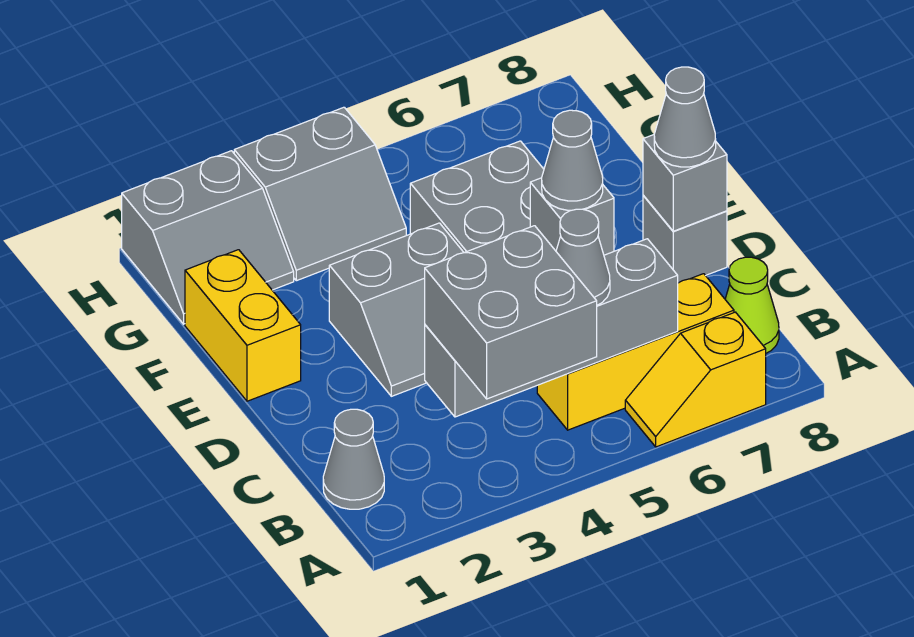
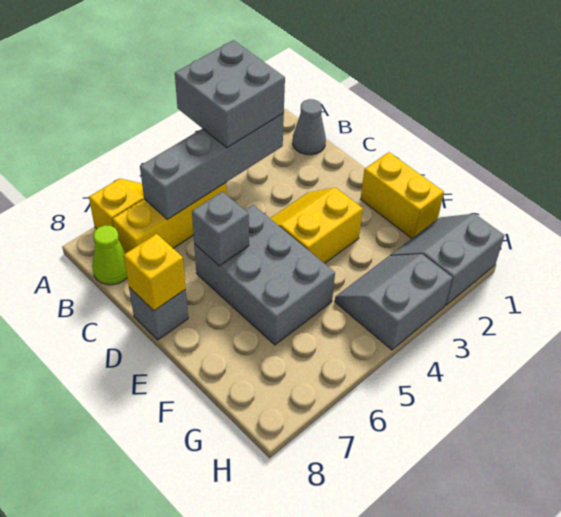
grey 1x1 cone [556,209,610,305] -> none
grey 2x2 slope [329,223,464,396] -> yellow 2x2 slope [270,188,363,263]
grey 1x1 cone [542,110,603,210] -> none
grey 1x1 brick [643,135,727,231] -> yellow 1x1 brick [124,234,186,311]
grey 1x1 cone [654,67,716,167] -> none

